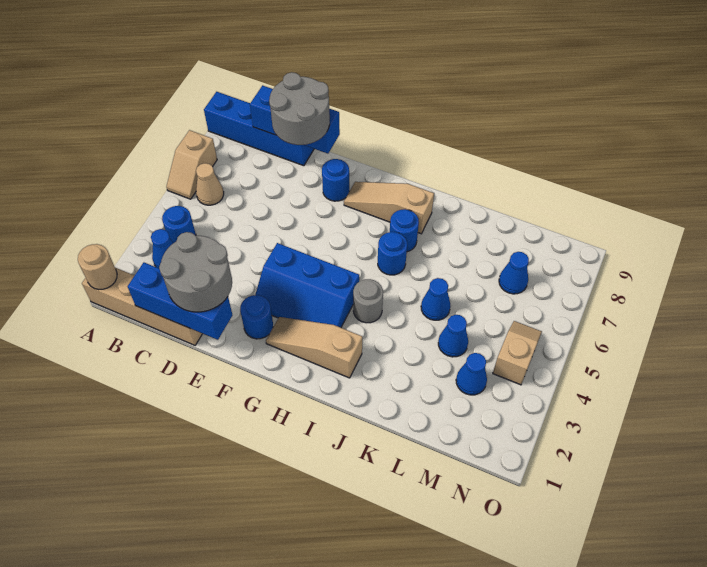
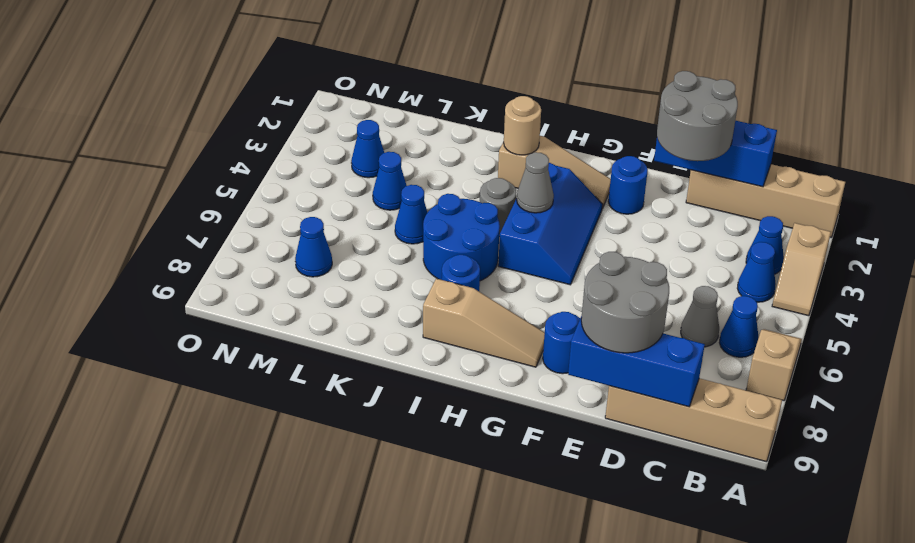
tan 1x1 round brick [78,244,117,290] -> tan 1x1 round brick moved to [504,96,541,155]
blue 1x4 brick [204,92,314,166] -> tan 1x4 brick [605,378,782,462]
blue 1x1 round brick [162,206,196,243] -> blue 1x1 cone [737,242,776,302]
tan 1x1 cone [196,163,224,205] -> blue 1x1 cone [719,296,759,357]
none -> grey 1x1 cone [681,286,719,347]
blue 2x3 slope [255,243,359,328] -> blue 2x3 slope turned to [498,163,603,285]
none -> grey 1x1 cone [516,152,554,213]
blue 1x1 round brick [378,232,407,275] -> blue 2x2 round brick [423,194,500,281]
tan 1x2 slope [493,321,542,385] -> tan 1x2 slope moved to [772,223,831,316]

